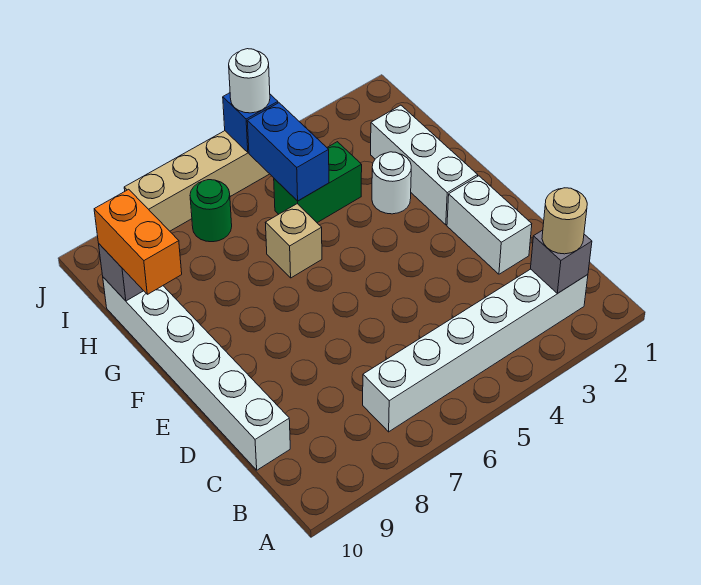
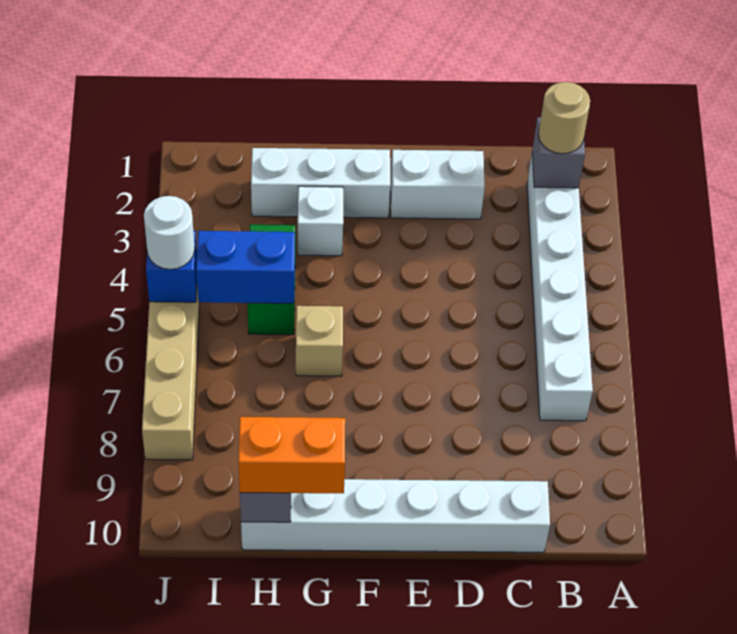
white 1x1 round brick [372,152,411,214] -> white 1x1 brick [298,186,343,256]
green 1x1 round brick [190,180,232,242] -> none

